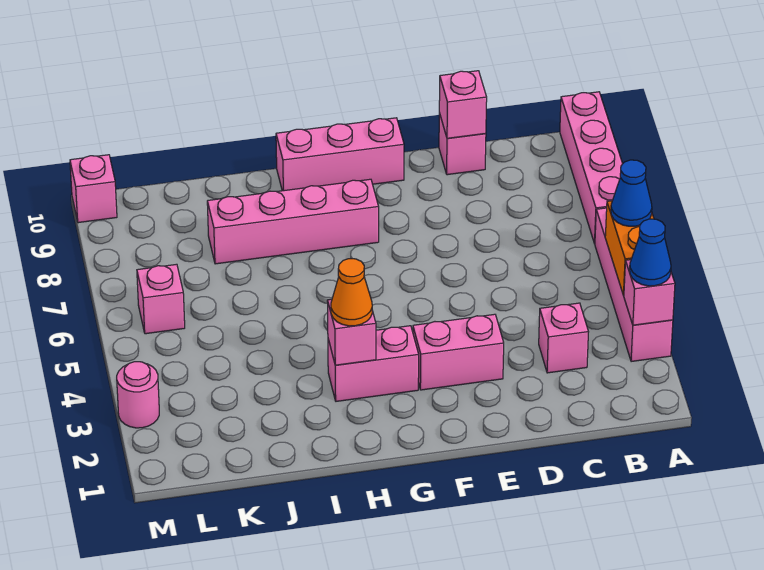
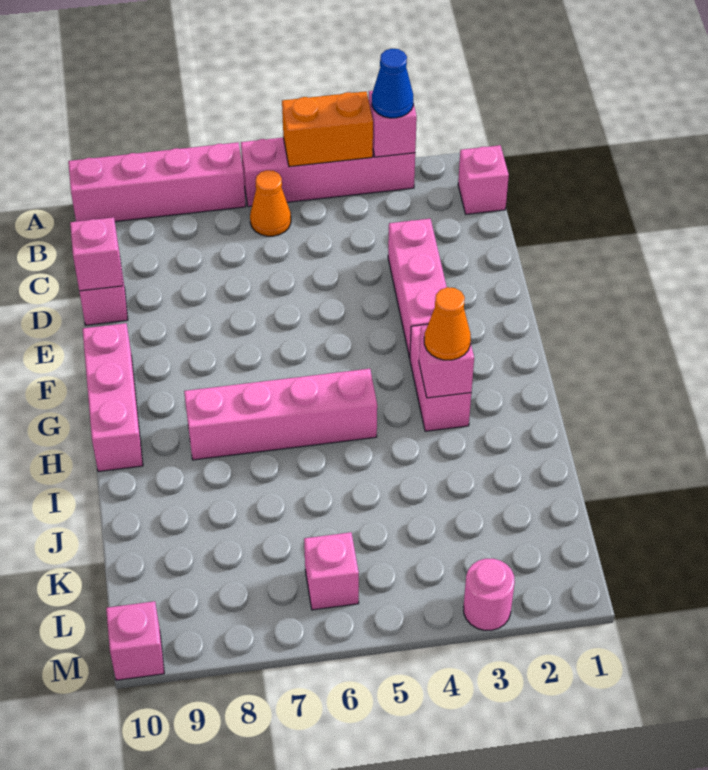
blue 1x1 cone [611,160,652,226] -> none
none -> orange 1x1 cone [250,170,291,236]
pink 1x1 brick [539,303,588,373] -> pink 1x1 brick moved to [458,145,509,214]
pink 1x2 brick [413,314,504,390] -> pink 1x3 brick [388,219,447,358]
pink 1x4 brick [207,179,379,264] -> pink 1x4 brick turned to [184,369,377,460]

